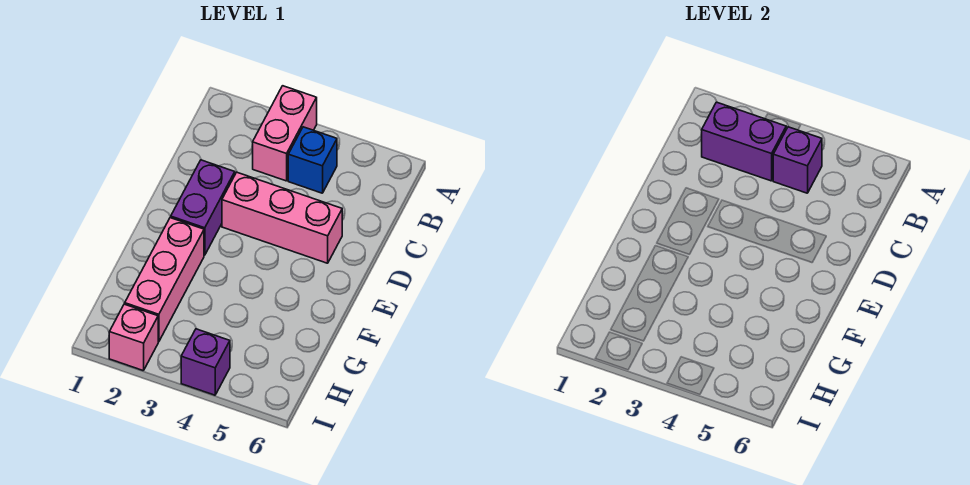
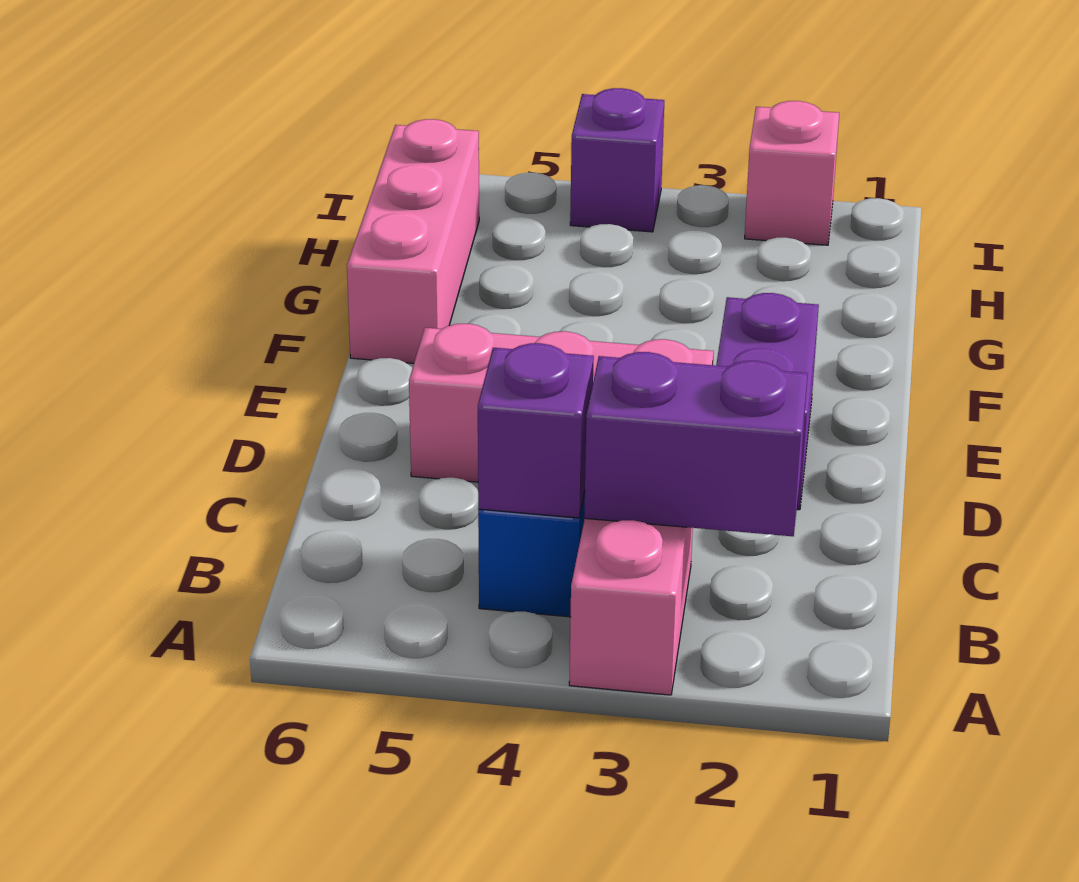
pink 1x3 brick [125,218,204,342] -> pink 1x3 brick moved to [347,119,479,363]

